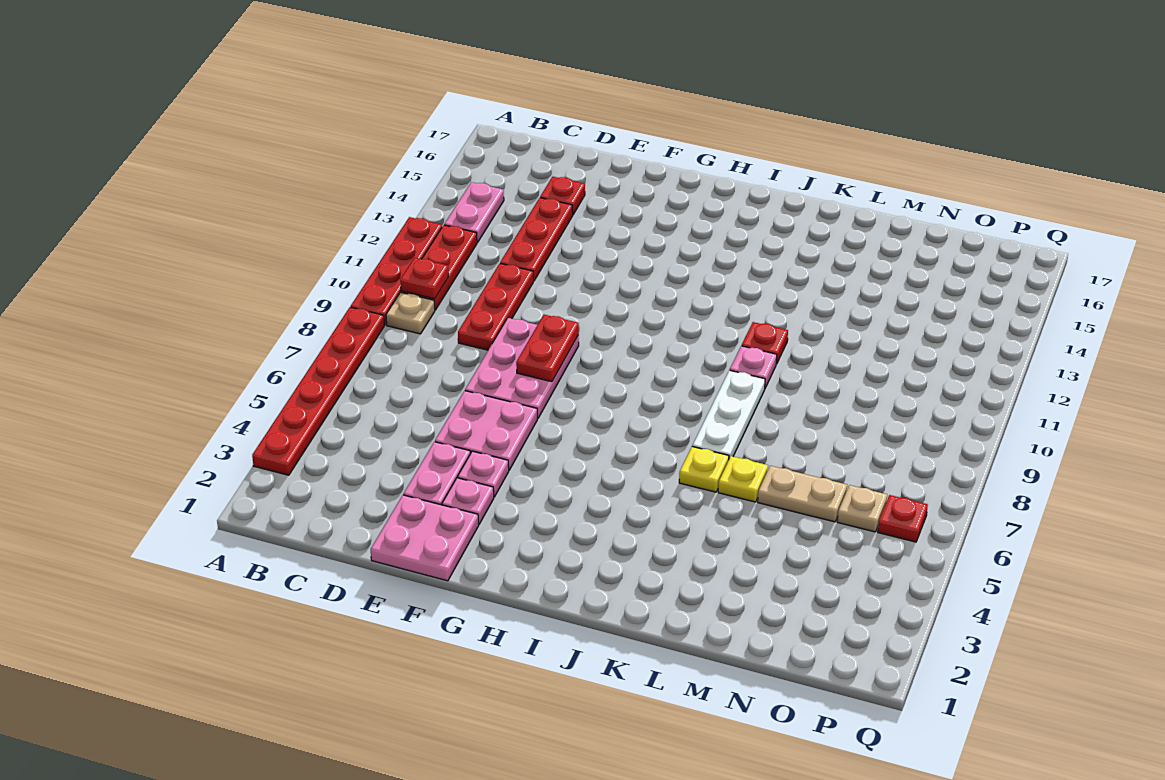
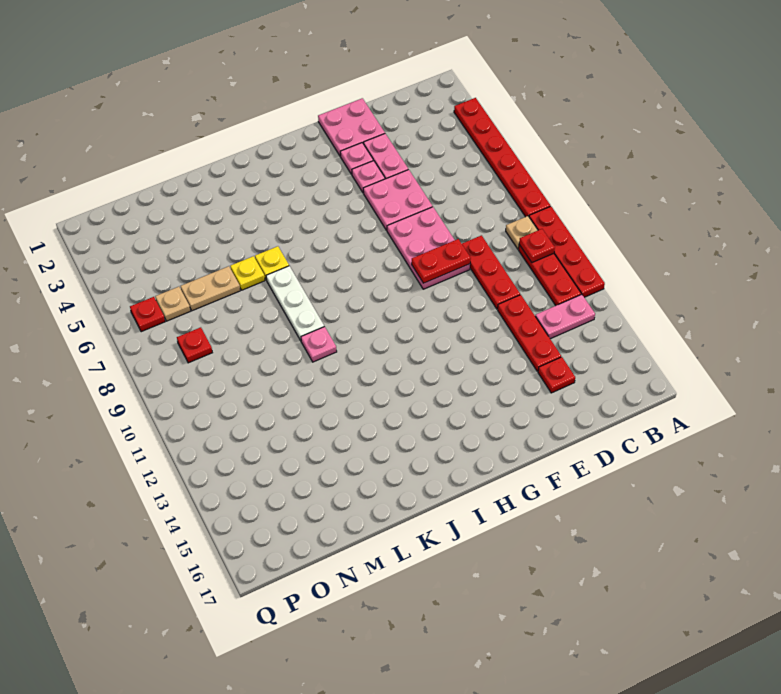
pink 1x2 plate [444,182,504,243] -> pink 1x2 plate turned to [535,295,595,339]
red 1x2 plate [516,314,579,382] -> red 1x2 plate turned to [412,239,471,283]
red 1x1 plate [742,322,788,364] -> red 1x1 plate moved to [177,327,212,363]

